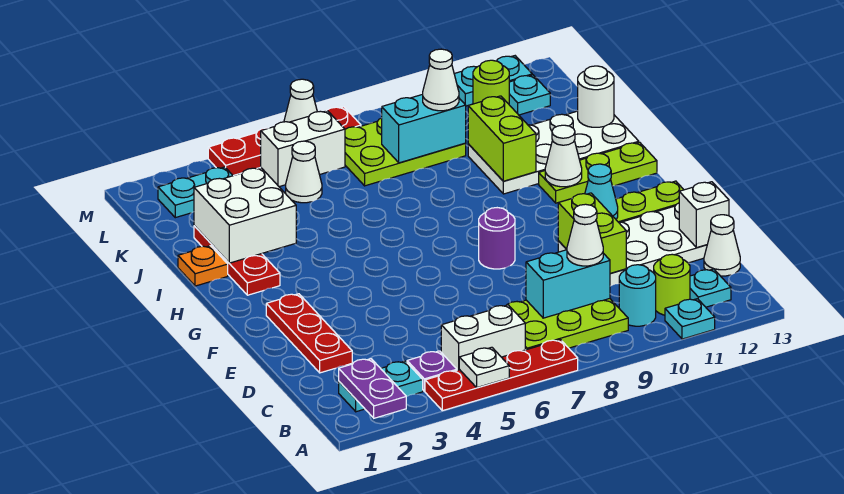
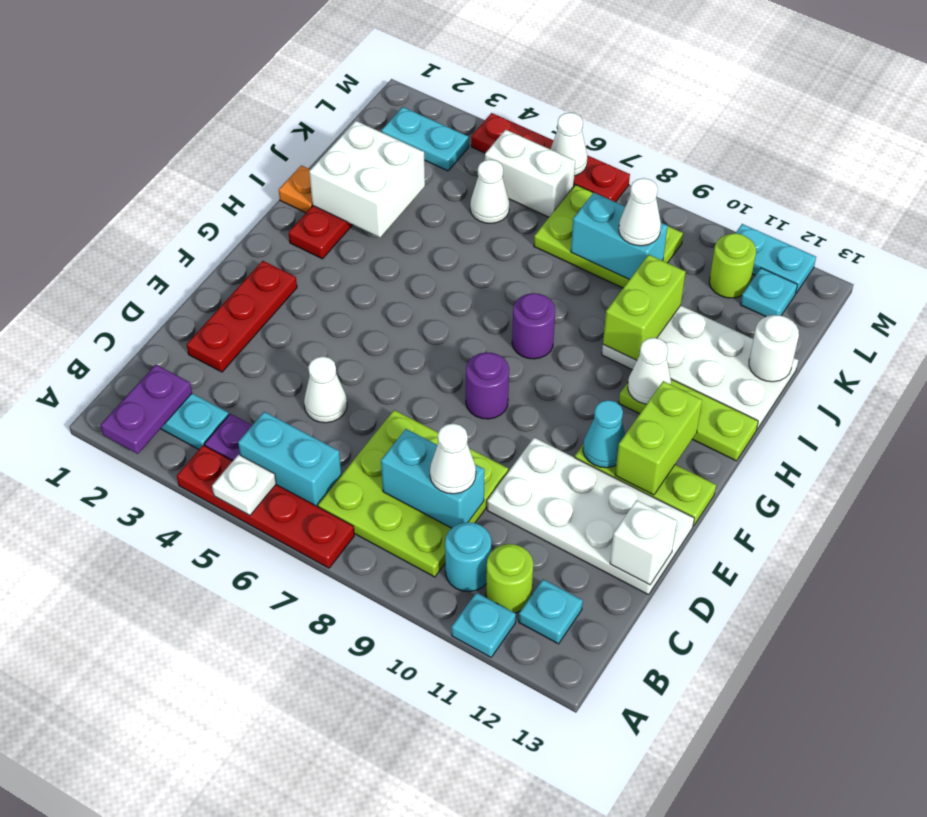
white 1x2 brick [441,305,525,370] -> cyan 1x2 brick [238,412,341,507]
lime 2x3 plate [507,299,628,350] -> lime 3x3 plate [318,410,508,577]
white 1x1 cone [704,215,740,276] -> white 1x1 cone moved to [304,356,347,423]
lime 1x2 brick [558,193,626,274] -> lime 1x2 brick moved to [615,381,702,495]
none -> purple 1x1 round brick [512,293,555,359]

